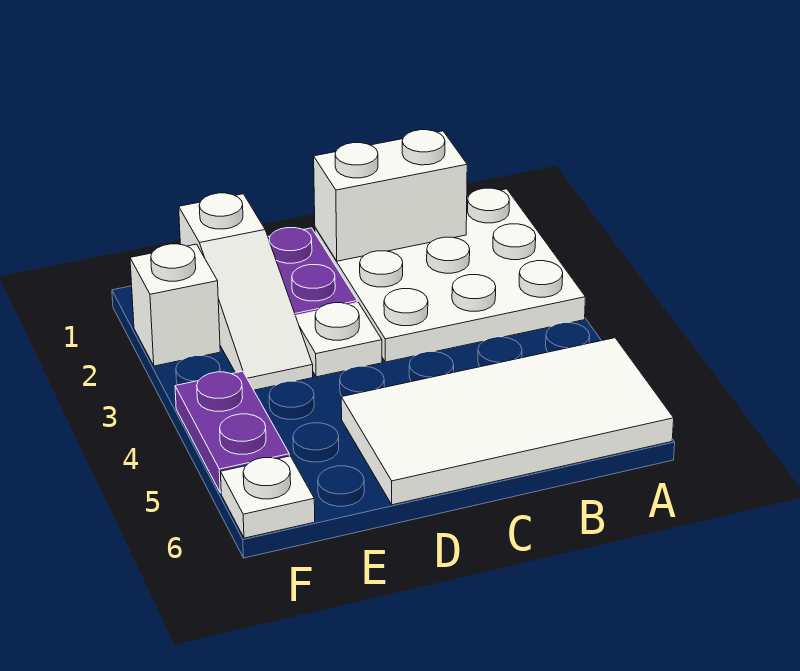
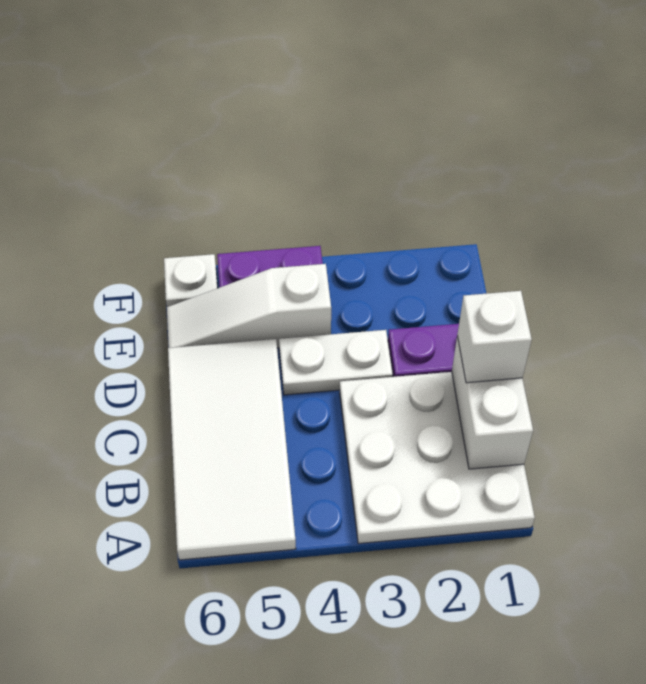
white 1x1 plate [296,303,382,377] -> white 1x2 plate [279,330,393,395]
white 1x3 slope [179,193,313,390] -> white 1x3 slope moved to [167,264,331,348]
white 1x1 brick [130,244,220,366] -> white 1x1 brick moved to [457,291,532,383]

